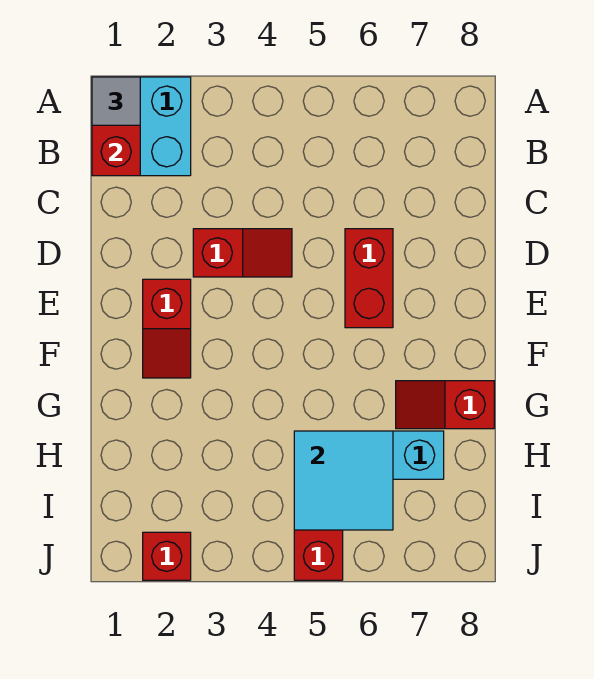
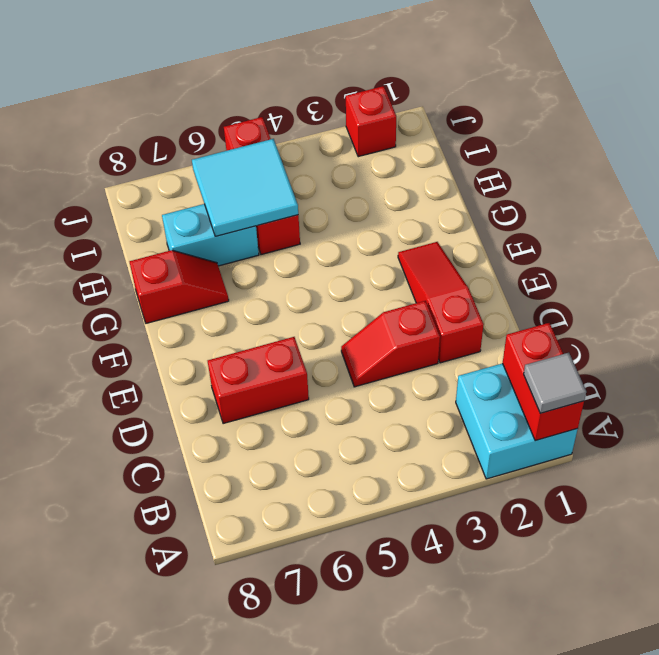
red 1x2 brick [345,229,393,328] -> red 1x2 brick turned to [208,337,309,424]
red 1x2 slope [143,279,191,378] -> red 1x3 slope [398,242,484,363]

